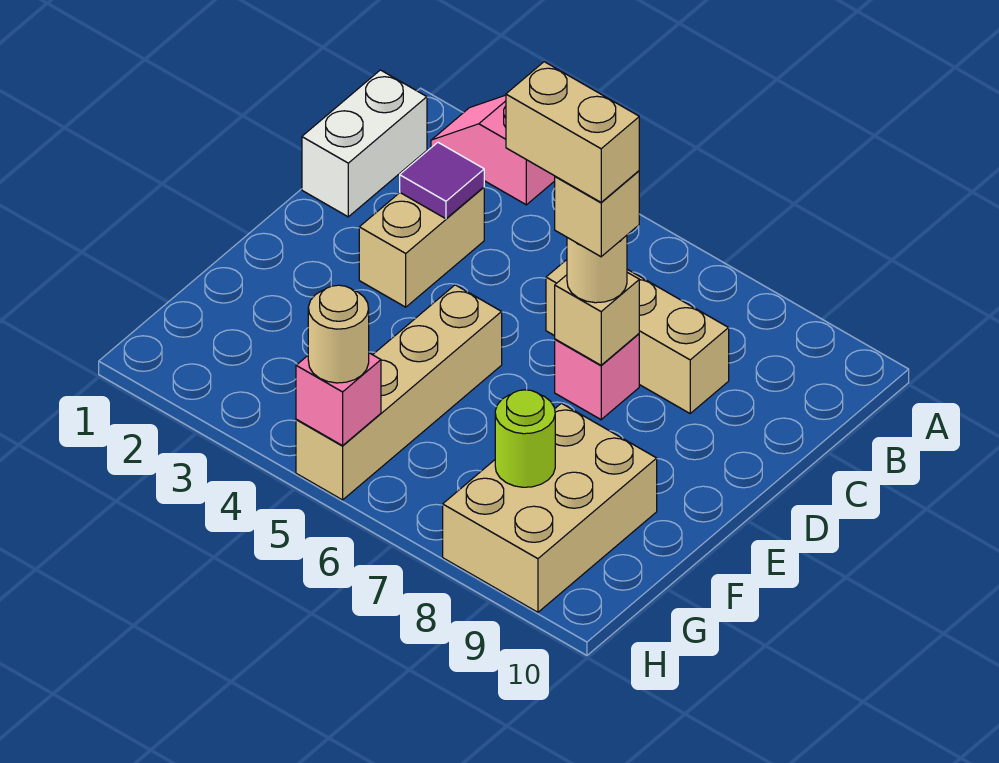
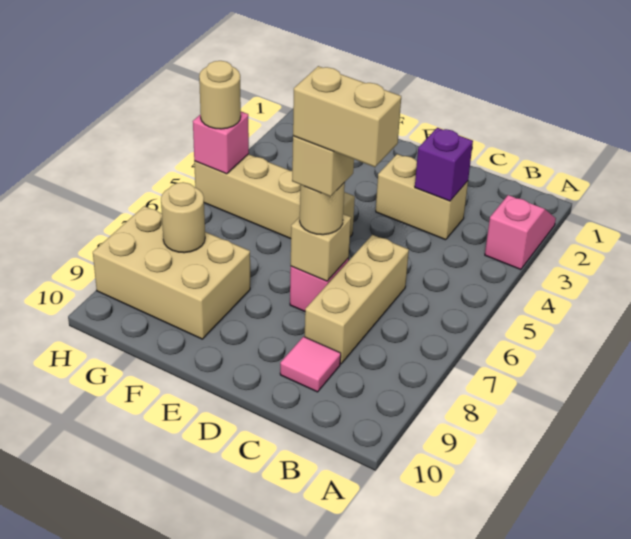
white 1x2 brick [302,70,427,217] -> none
purple 1x1 tile [400,142,484,219] -> purple 1x1 brick [415,128,473,201]
none -> pink 1x1 tile [280,337,341,392]
tan 1x2 brick [506,62,639,202] -> tan 1x2 brick turned to [293,66,401,167]
lime 1x1 round brick [495,390,555,487] -> tan 1x1 round brick [161,182,205,253]

